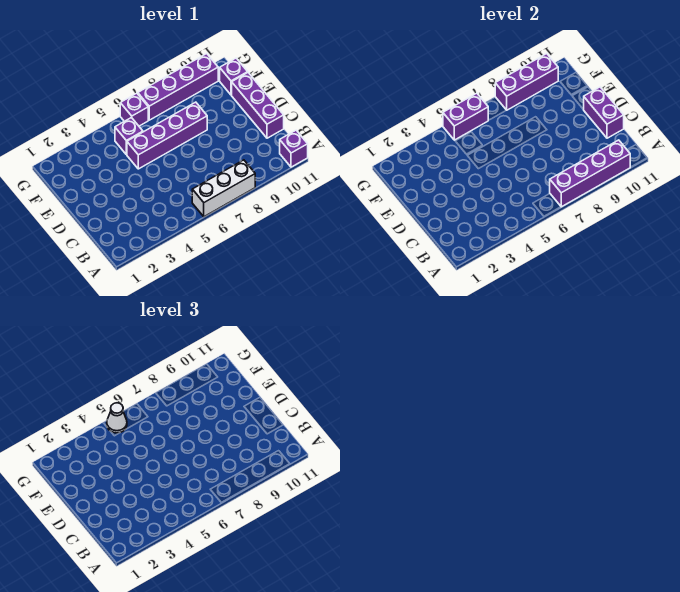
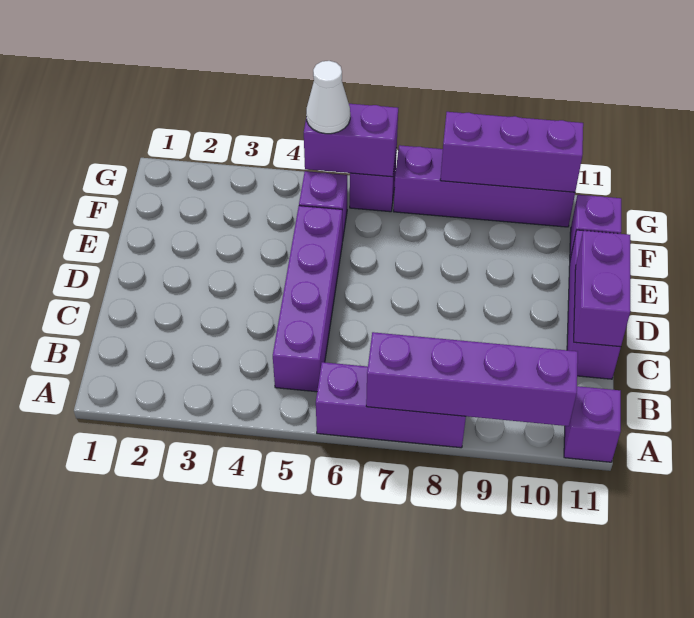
white 1x3 brick [192,160,255,217] -> purple 1x3 brick [316,362,466,448]
purple 1x4 brick [127,102,207,169] -> purple 1x4 brick turned to [273,206,342,392]

